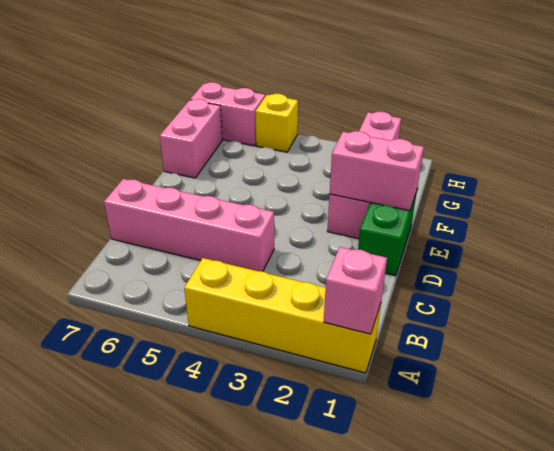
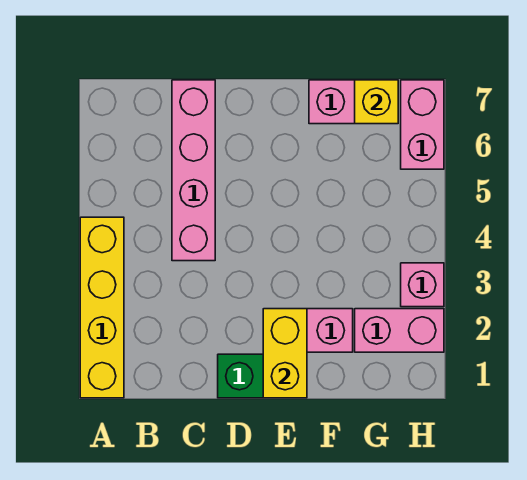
pink 1x1 brick [324,247,387,334] -> pink 1x1 brick moved to [401,263,444,307]
pink 1x2 brick [330,131,424,211] -> yellow 1x2 brick [263,309,307,398]
yellow 1x1 brick [255,94,298,152] -> yellow 1x1 brick moved to [355,80,398,124]

